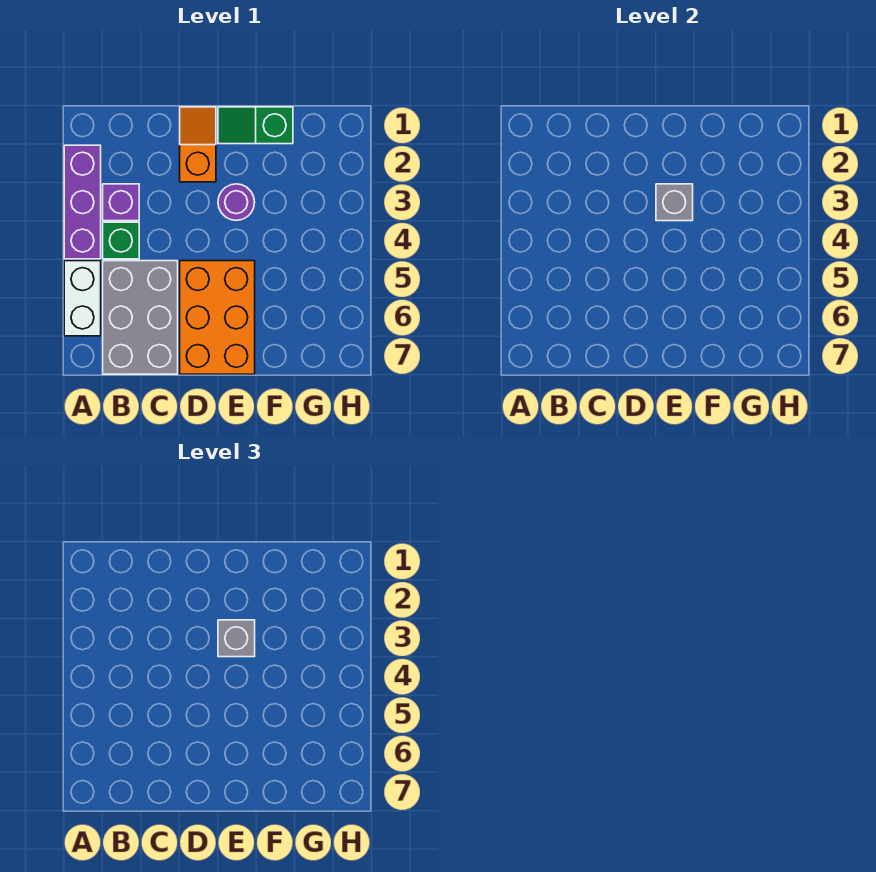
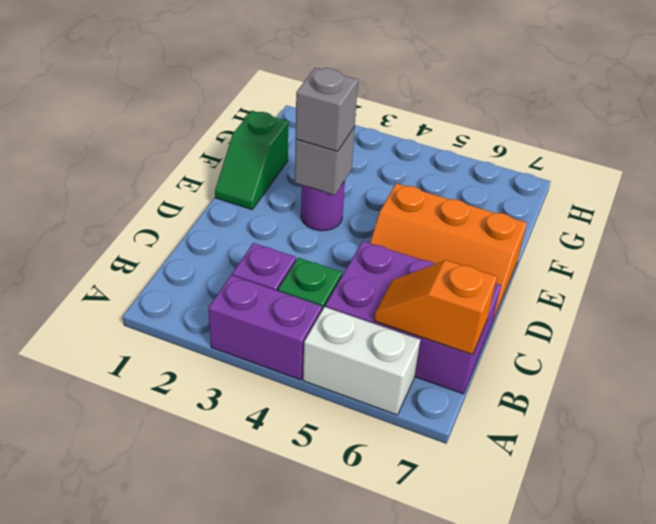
purple 1x3 brick [64,145,101,259] -> purple 1x2 brick [208,275,322,380]
grey 2x3 brick [103,261,178,374] -> purple 2x3 brick [325,241,501,394]
orange 1x2 slope [180,107,216,182] -> orange 1x2 slope moved to [374,260,497,355]
orange 2x3 brick [180,261,255,374] -> orange 2x3 slope [370,183,527,323]

